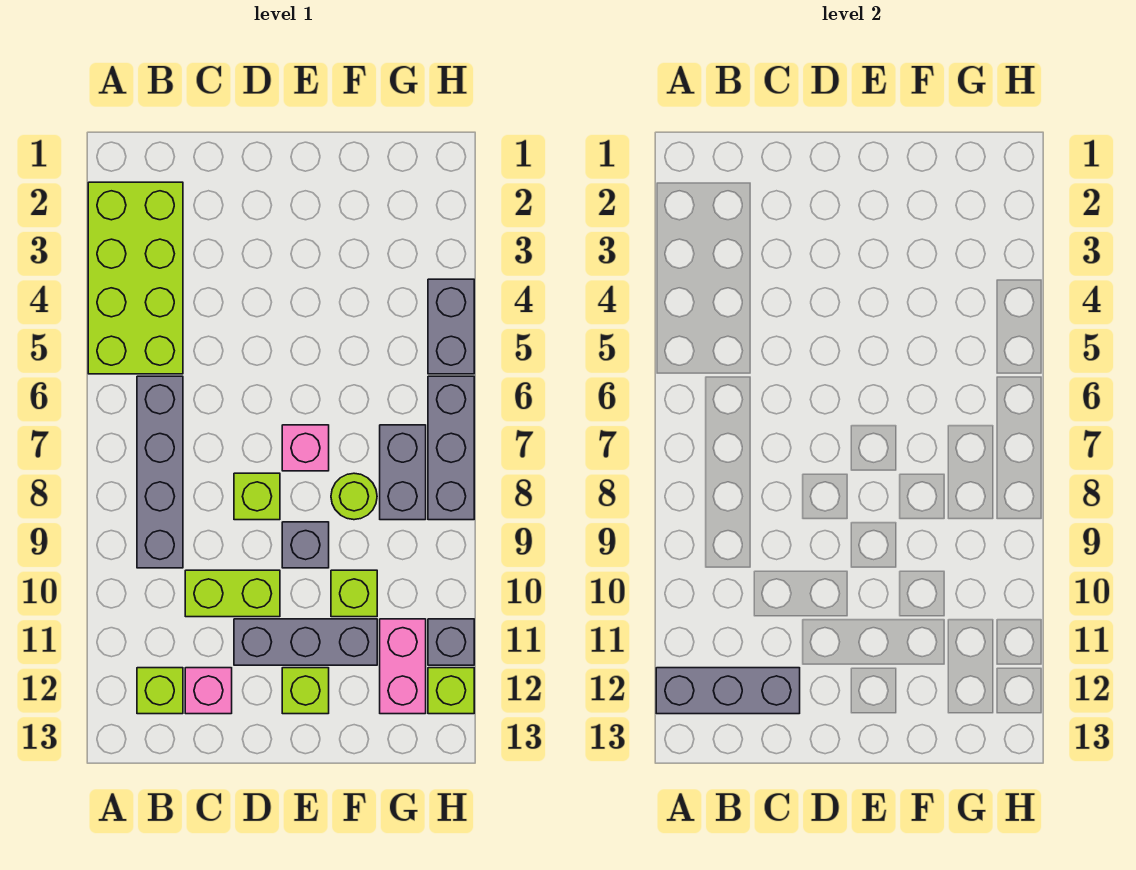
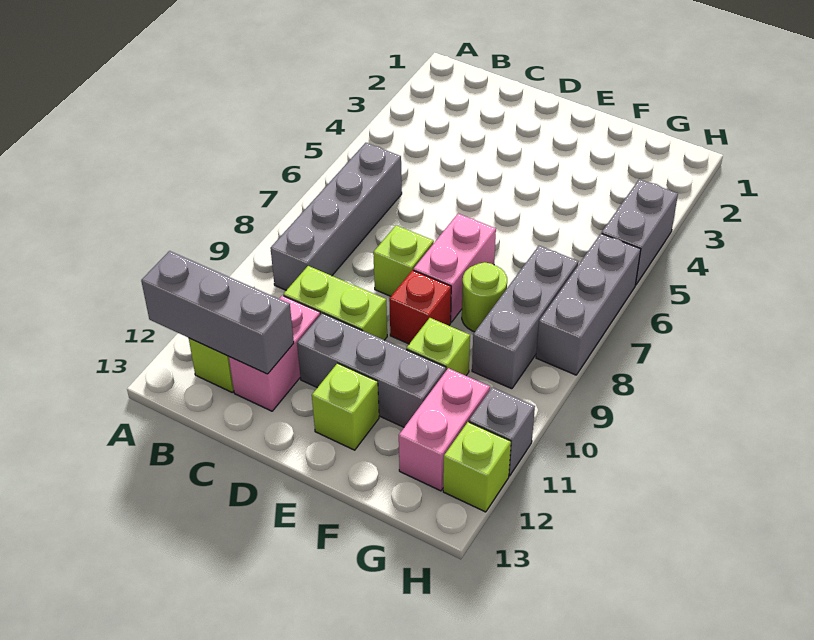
lime 2x4 brick [88,182,183,374] -> none
pink 1x1 brick [185,668,232,714] -> pink 1x2 brick [229,296,320,411]
pink 1x1 brick [282,425,329,471] -> pink 1x2 brick [413,214,496,322]
grey 1x1 brick [282,522,329,568] -> red 1x1 brick [389,270,451,344]
grey 1x2 brick [380,425,426,520] -> grey 1x3 brick [472,246,578,389]

